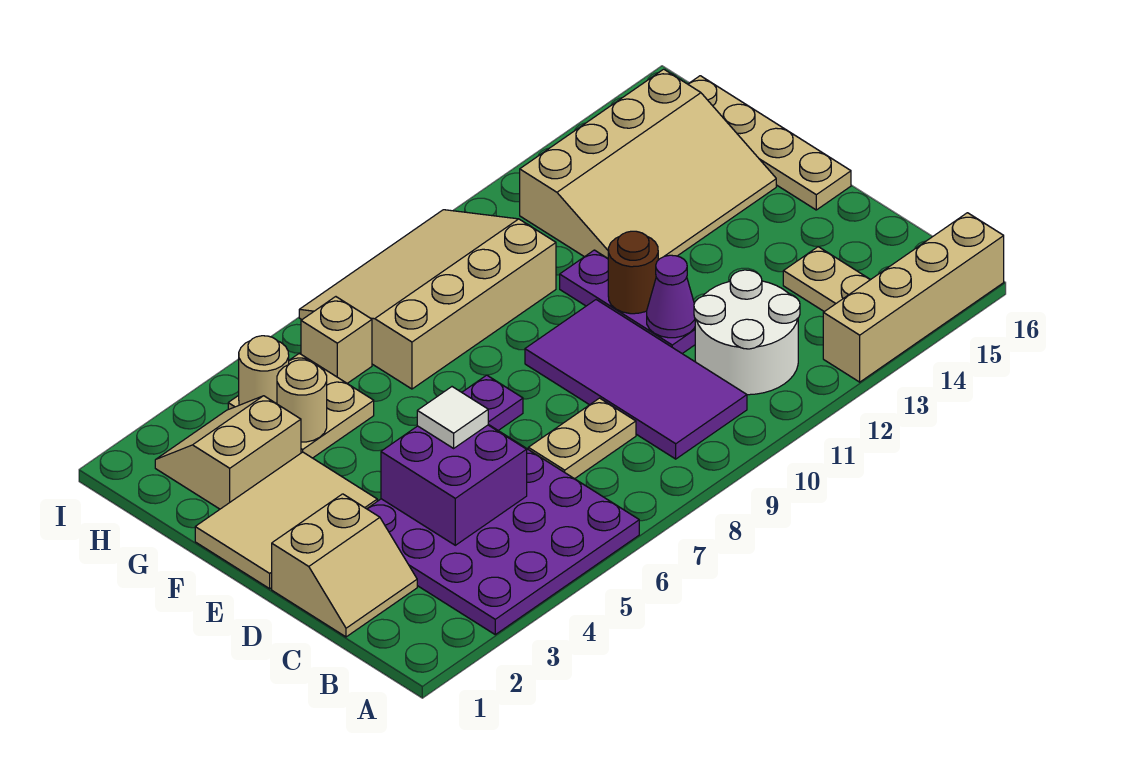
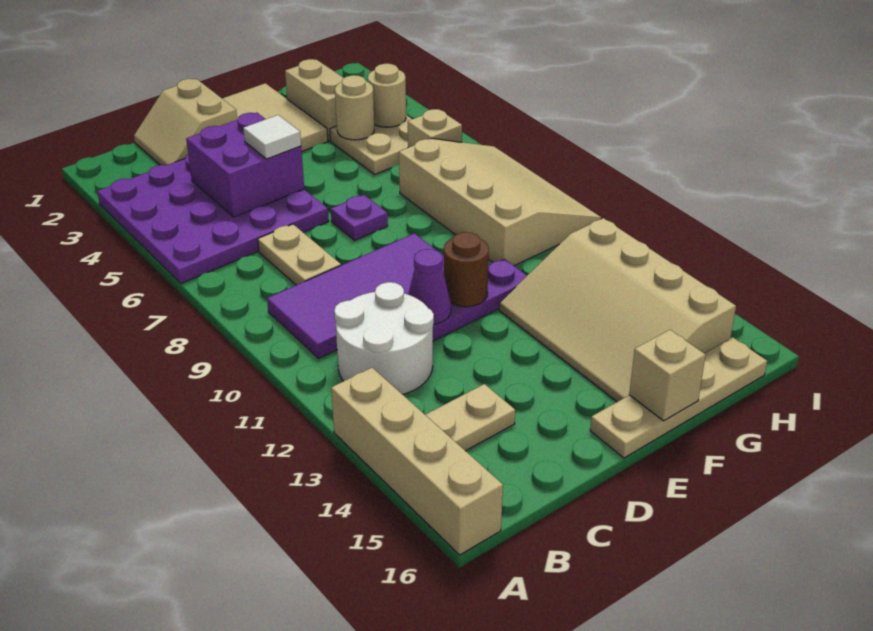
none -> tan 1x1 brick [629,330,706,421]

